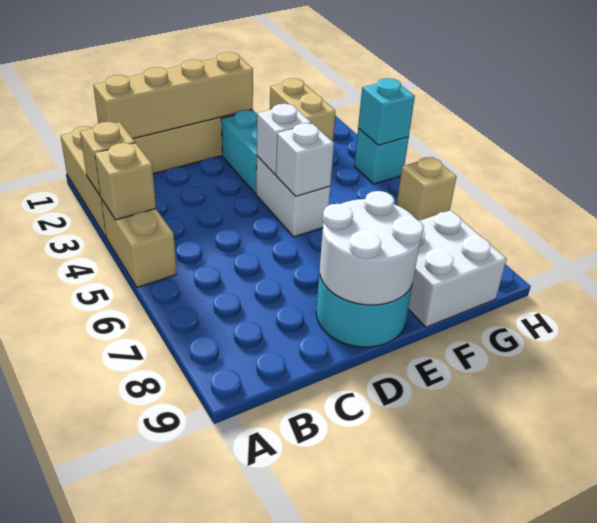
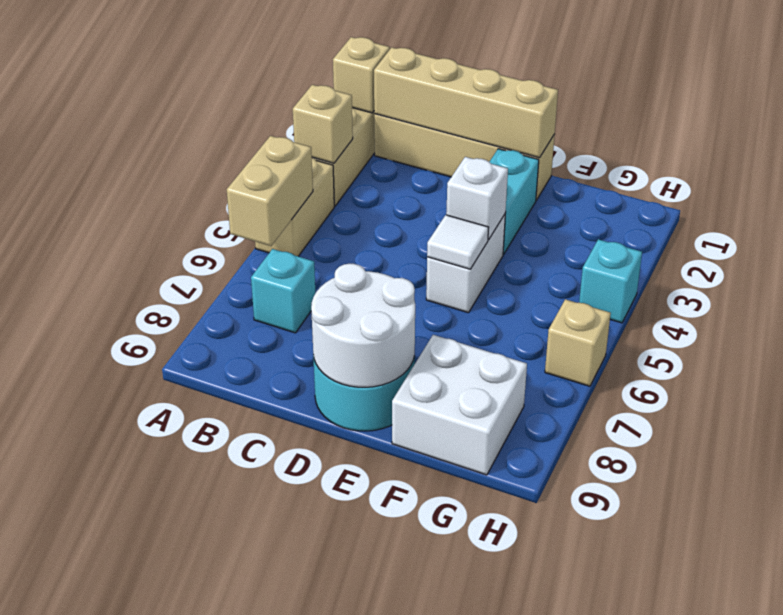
tan 1x1 brick [95,143,156,220] -> tan 1x1 brick moved to [333,37,390,113]
white 1x1 brick [276,123,334,196] -> white 1x1 tile [427,215,489,269]
tan 1x2 brick [270,78,335,142] -> tan 1x2 brick moved to [227,136,313,246]
cyan 1x1 brick [358,78,415,145] -> cyan 1x1 brick moved to [251,249,315,333]

